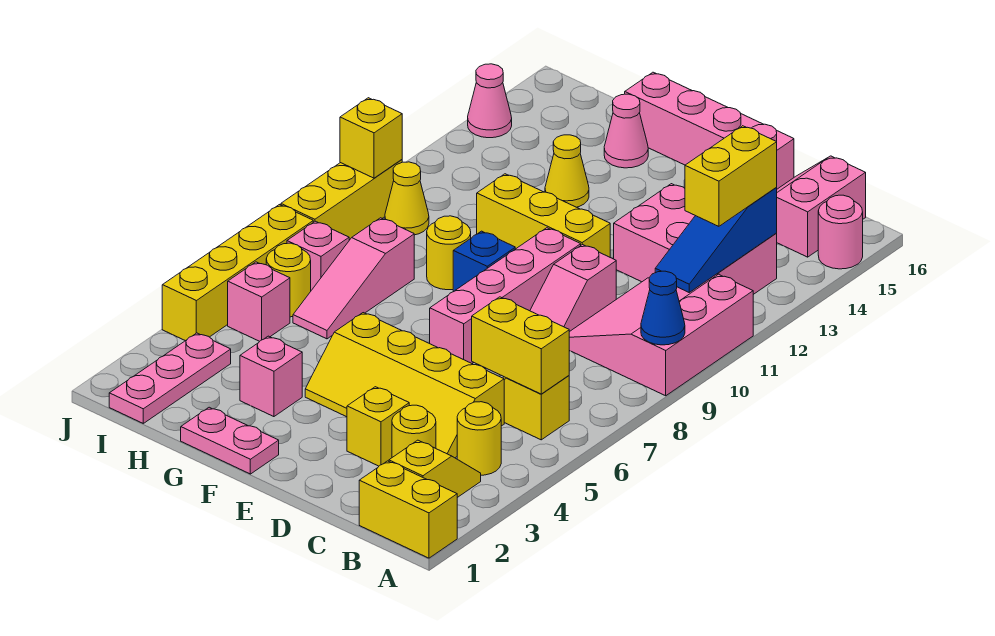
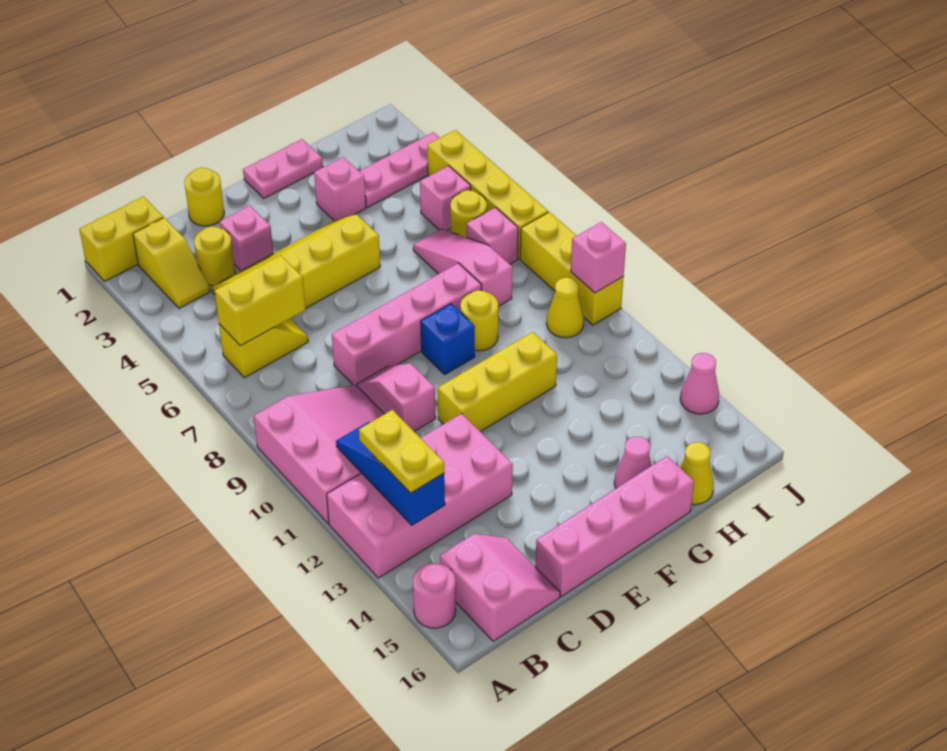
blue 1x1 cone [641,271,685,345] -> none
yellow 1x1 round brick [457,402,501,475] -> yellow 1x1 round brick moved to [184,168,224,226]
pink 2x3 brick [614,184,777,294] -> pink 2x4 brick [327,414,513,578]
yellow 1x2 brick [685,126,777,226] -> yellow 1x2 plate [359,410,444,493]
yellow 1x1 brick [347,387,409,466] -> pink 1x1 brick [219,206,273,271]
pink 1x4 brick [430,228,581,363] -> pink 1x4 brick turned to [332,263,481,386]
yellow 1x1 cone [545,135,589,207] -> yellow 1x1 cone moved to [680,442,714,505]
pink 1x3 plate [109,333,231,423] -> pink 1x3 plate turned to [359,132,439,207]
yellow 1x1 brick [340,98,402,178] -> pink 1x1 brick [571,222,626,293]

